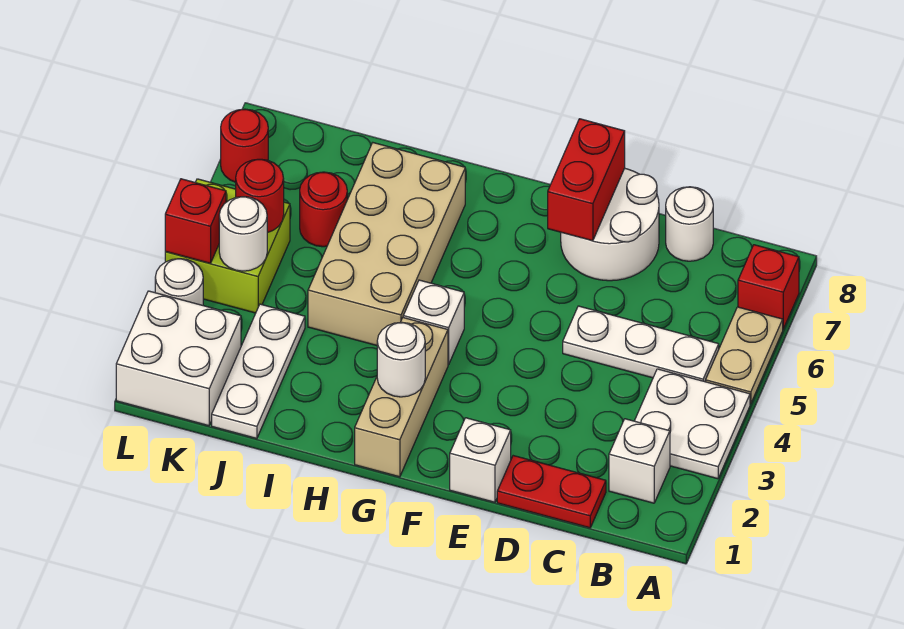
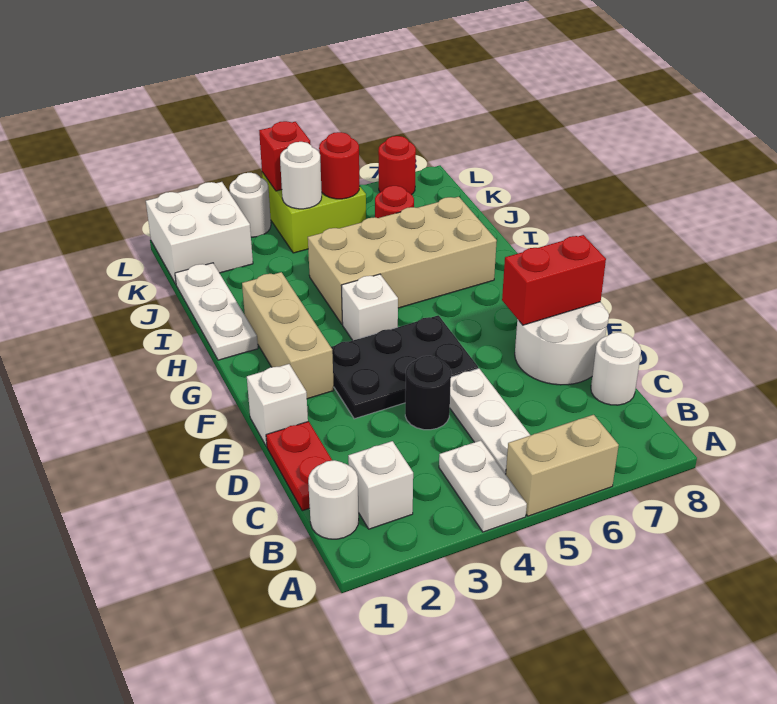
white 2x2 plate [635,369,750,479] -> white 1x2 plate [439,440,527,532]
tan 1x2 plate [706,307,783,404] -> tan 1x2 brick [506,415,619,516]
red 1x1 brick [738,245,799,329] -> none
none -> black 1x1 round brick [405,356,451,430]
none -> black 2x3 plate [331,315,478,419]
tan 1x3 brick [355,318,448,477] -> tan 1x3 brick turned to [242,272,334,399]
white 1x1 round brick [377,322,425,397] -> white 1x1 round brick moved to [308,460,359,539]
white 1x3 plate [212,304,305,439] -> white 1x3 plate turned to [175,263,258,360]

